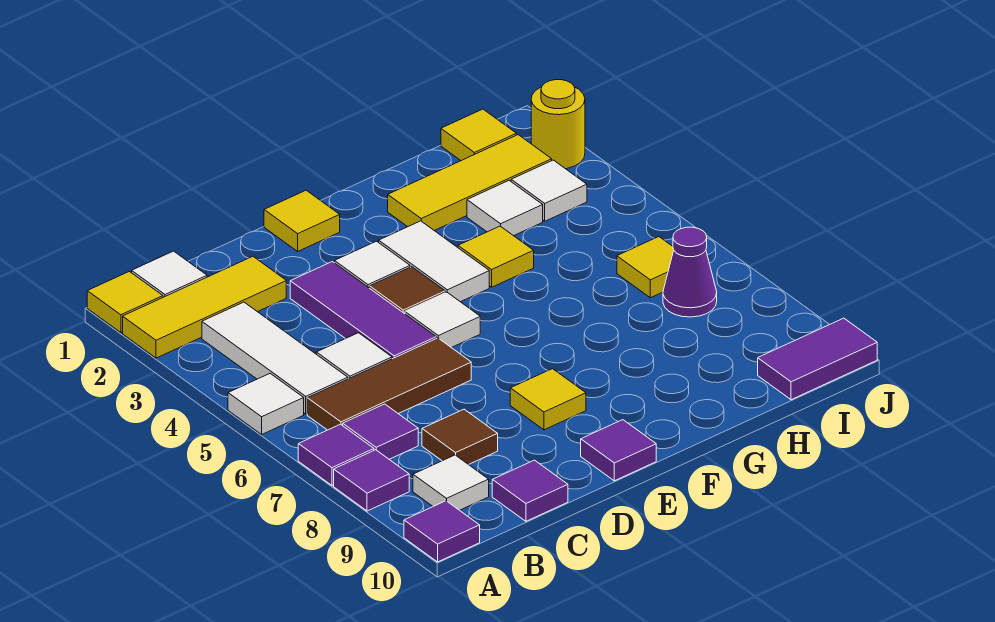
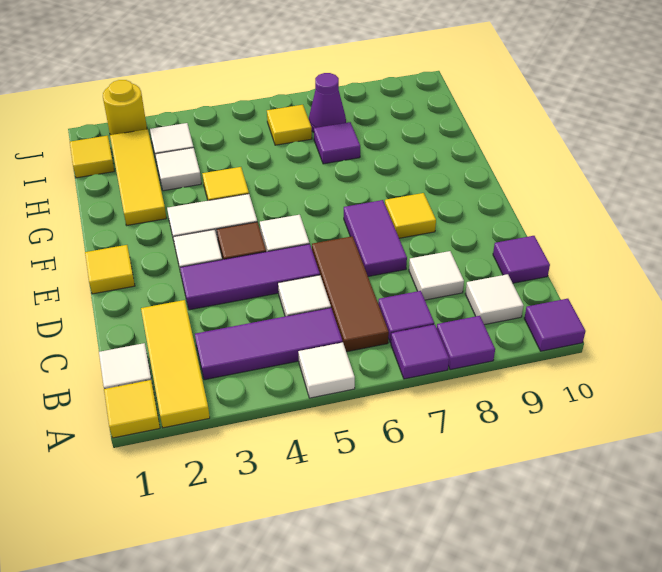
white 1x3 tile [202,302,348,414] -> purple 1x3 tile [195,308,342,380]
brown 1x1 tile [422,409,498,465] -> white 1x1 tile [409,251,464,300]
purple 1x1 tile [581,420,656,481] -> purple 1x1 tile moved to [314,122,360,164]
purple 1x2 tile [758,318,877,400] -> purple 1x2 tile moved to [344,200,407,276]

